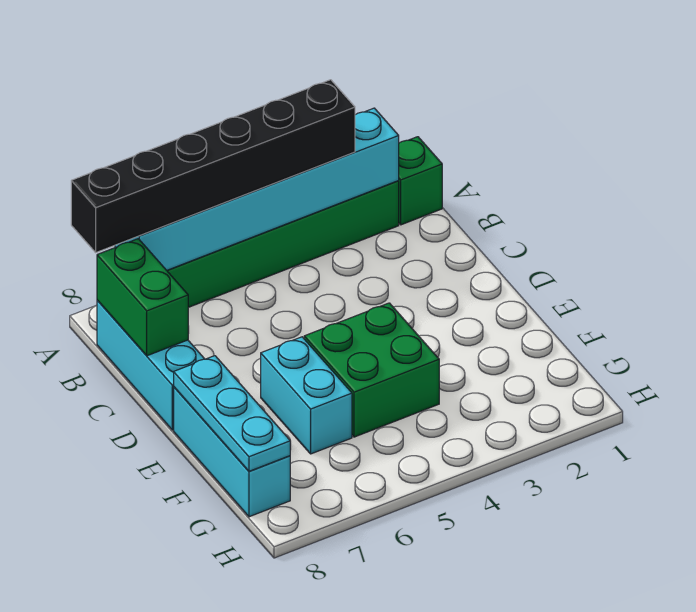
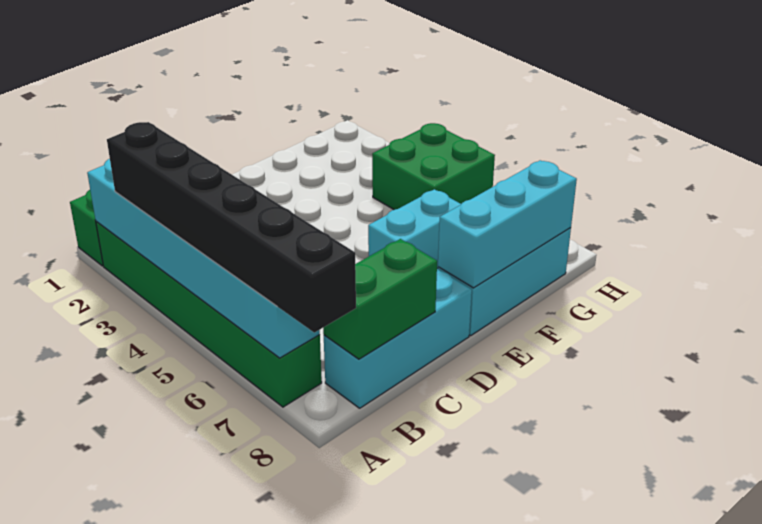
green 2x2 brick [304,303,439,437] -> green 2x2 brick moved to [372,123,495,210]
cyan 1x3 plate [174,356,290,471] -> cyan 1x3 brick [438,160,577,288]

